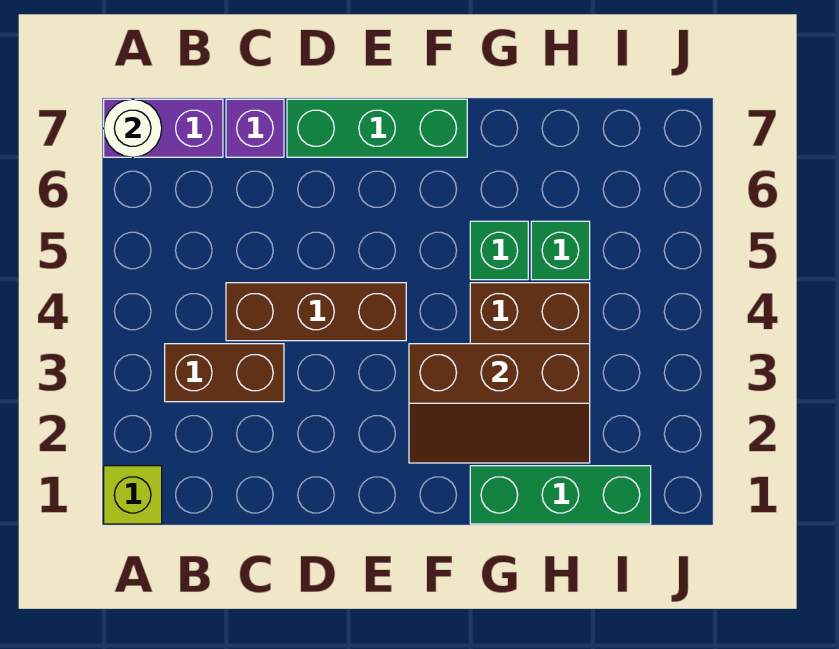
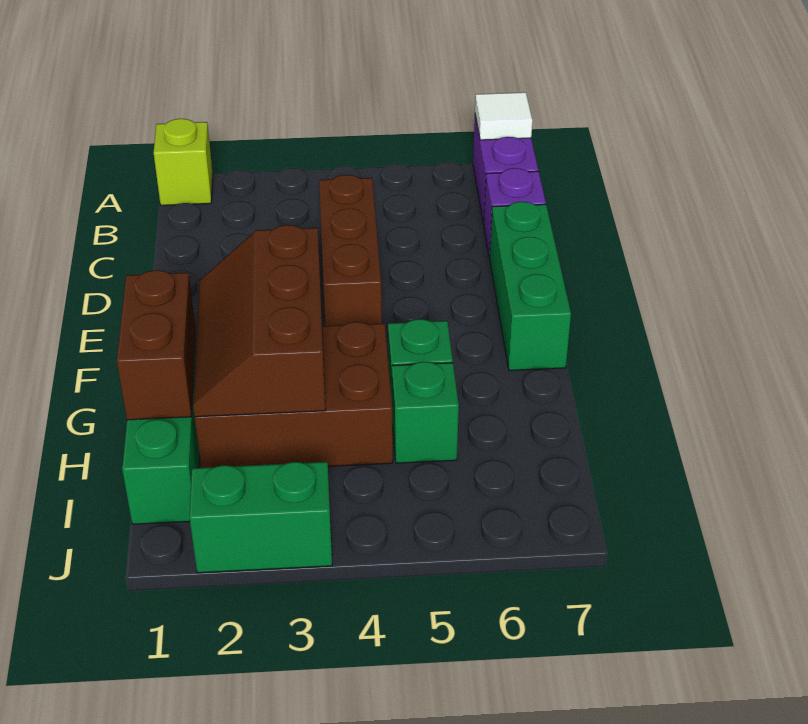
white 1x1 round brick [104,99,162,157] -> white 1x1 tile [475,92,532,140]
brown 1x2 brick [165,344,284,402] -> brown 1x2 brick moved to [117,270,196,420]
none -> green 1x2 brick [189,462,332,573]

